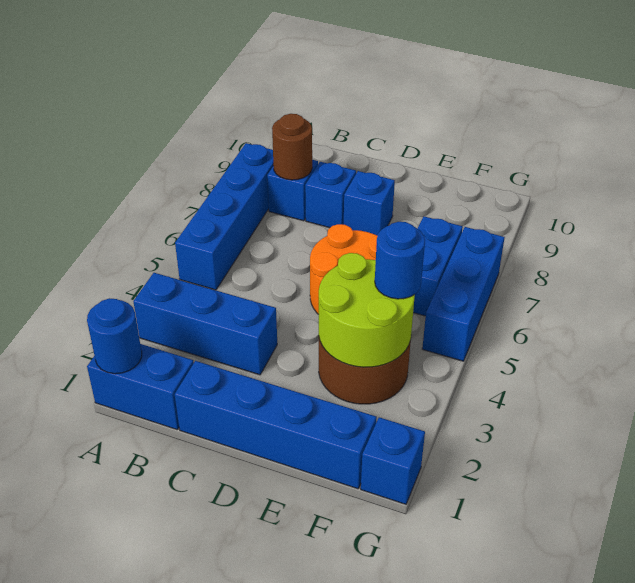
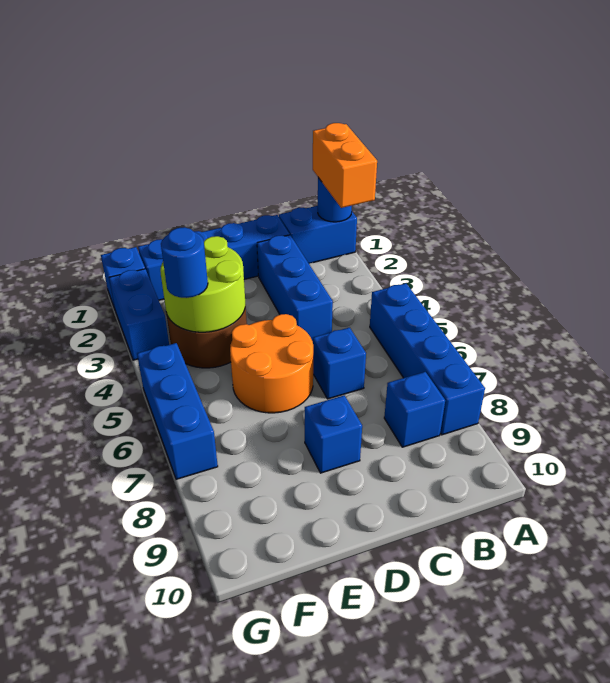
none -> orange 1x2 brick [313,123,377,208]
blue 1x3 brick [133,273,277,375] -> blue 1x3 brick turned to [257,235,333,341]
brown 1x1 round brick [272,114,312,180] -> none
blue 1x1 brick [305,162,356,228] -> blue 1x1 brick moved to [313,328,366,399]
blue 1x2 brick [413,216,463,316] -> blue 1x2 brick moved to [109,269,169,360]

